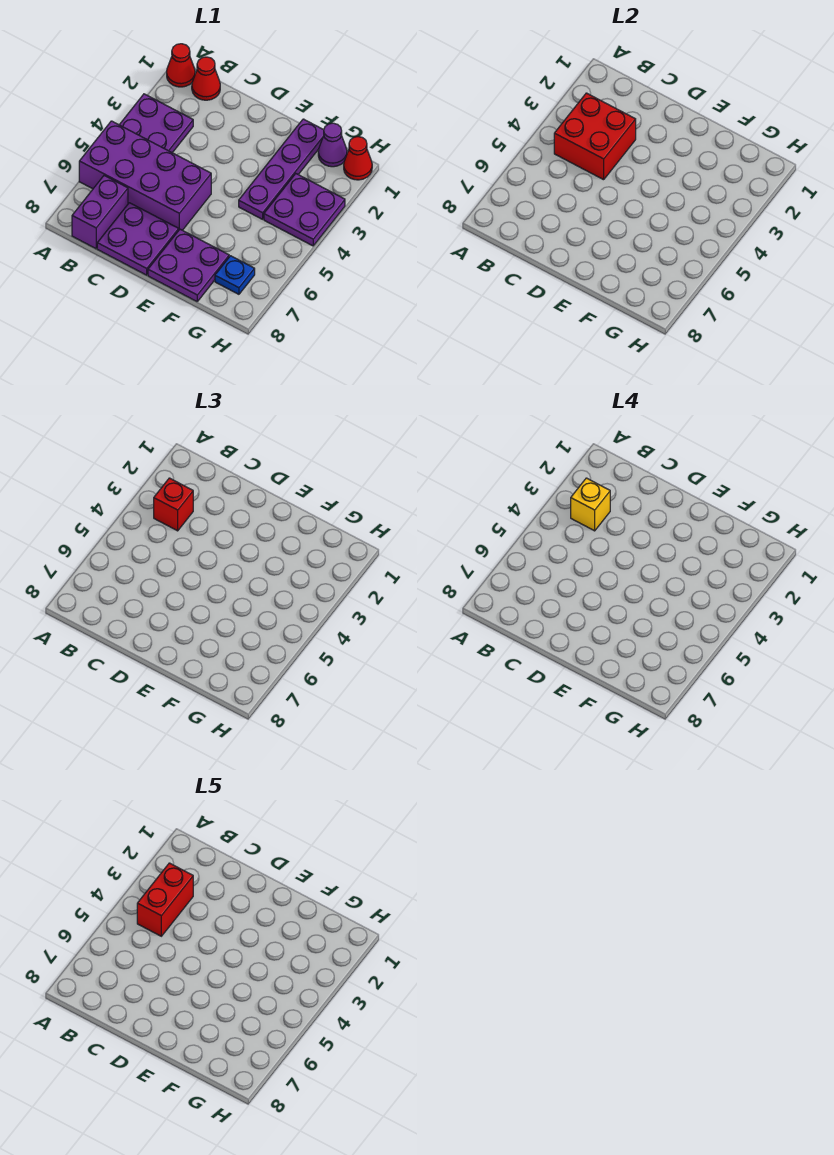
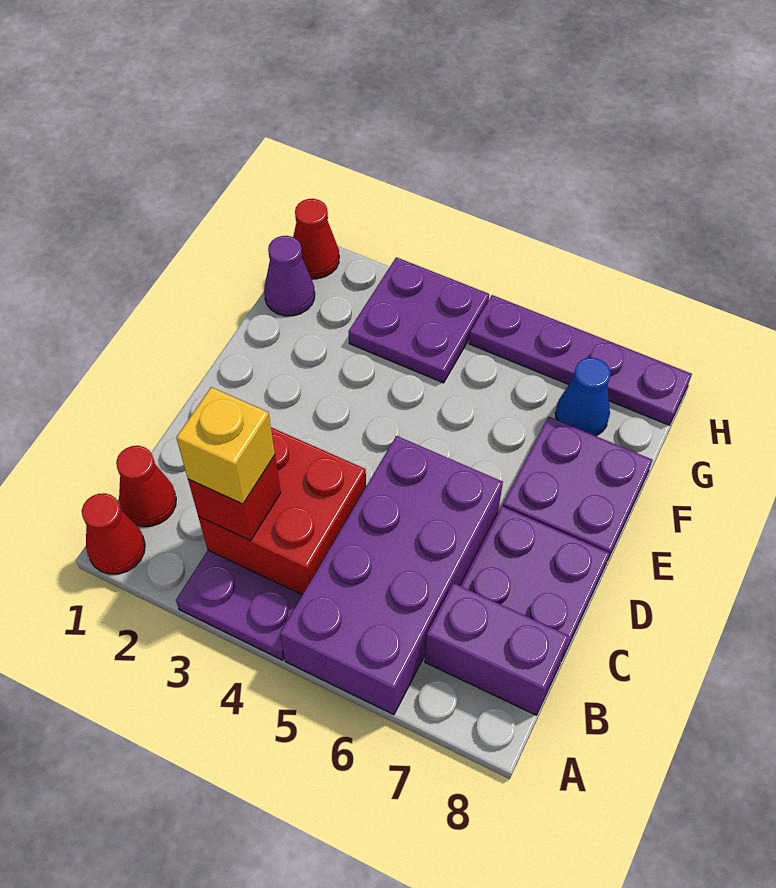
red 1x2 brick [137,863,193,936] -> none
purple 1x4 plate [239,119,324,219] -> purple 1x4 plate moved to [469,295,692,425]
blue 1x1 plate [215,256,255,294] -> blue 1x1 cone [555,358,610,436]

